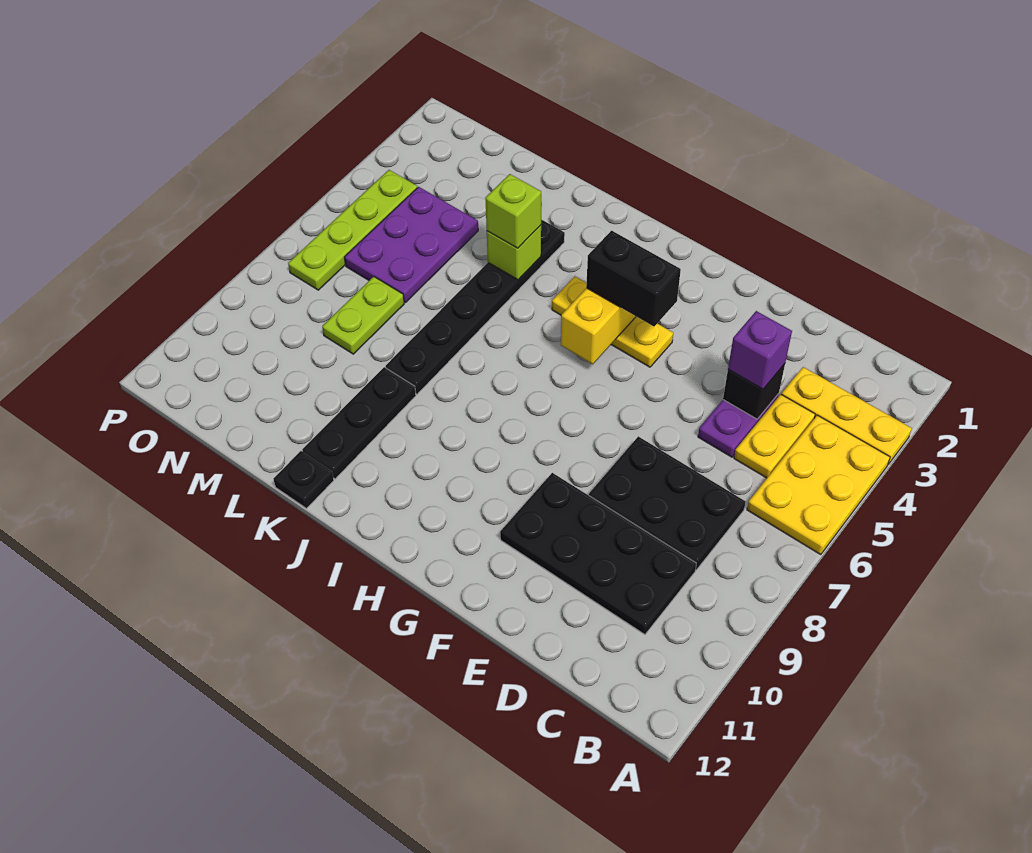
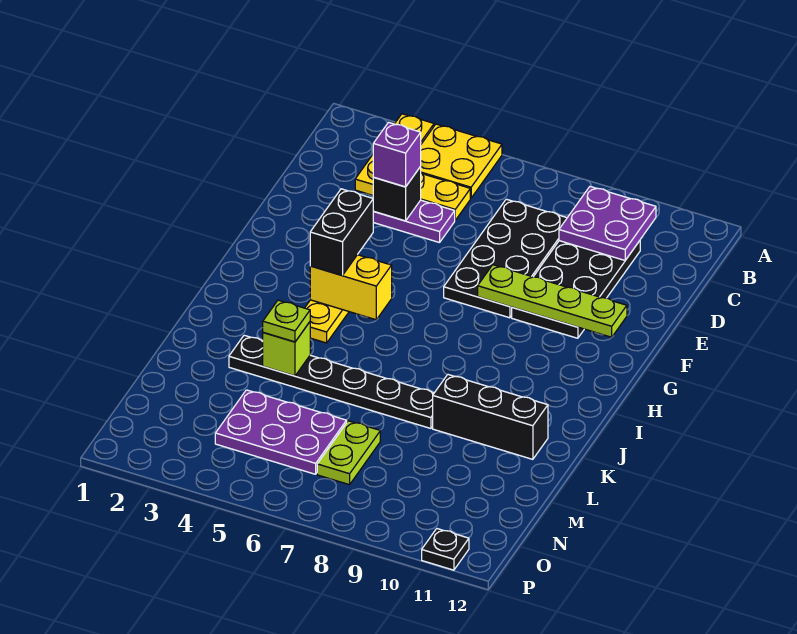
yellow 2x3 plate [747,415,890,555] -> yellow 2x2 plate [421,124,502,198]
none -> purple 2x2 plate [559,187,656,260]
black 2x3 plate [589,436,746,570] -> black 2x4 plate [444,199,567,318]
lime 1x1 brick [485,174,541,248] -> lime 1x1 plate [263,300,310,342]
black 1x3 plate [302,367,416,479] -> black 1x3 brick [433,375,548,459]
black 1x1 plate [273,451,334,508] -> black 1x1 plate moved to [422,529,469,570]
lime 1x2 plate [322,277,404,354] -> lime 1x2 plate turned to [317,421,380,485]
lime 1x4 plate [288,170,417,290] -> lime 1x4 plate moved to [478,265,627,337]

